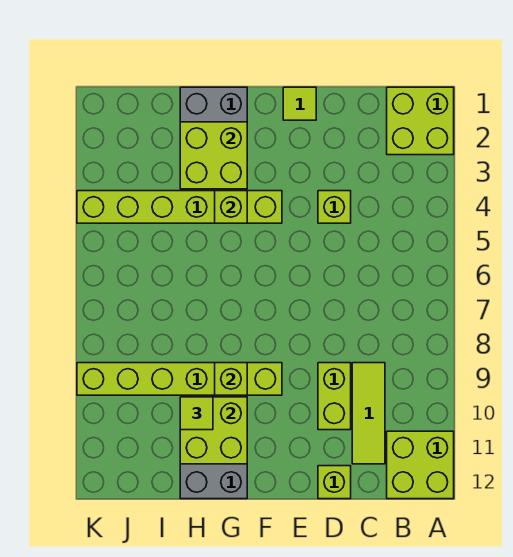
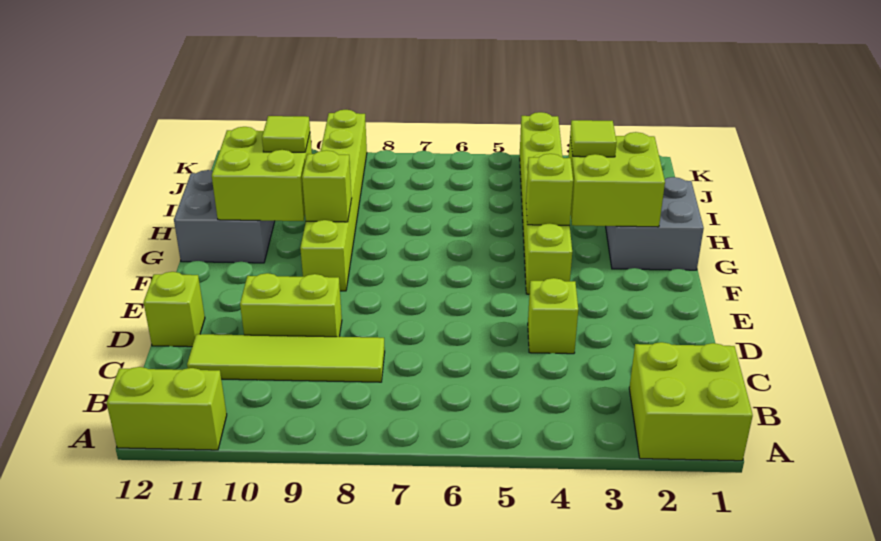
lime 2x2 brick [387,431,454,499] -> lime 1x2 brick [107,367,227,450]
lime 1x3 tile [352,363,385,464] -> lime 1x4 tile [187,334,385,382]
lime 1x1 tile [283,87,316,120] -> lime 1x1 tile moved to [570,120,617,157]

